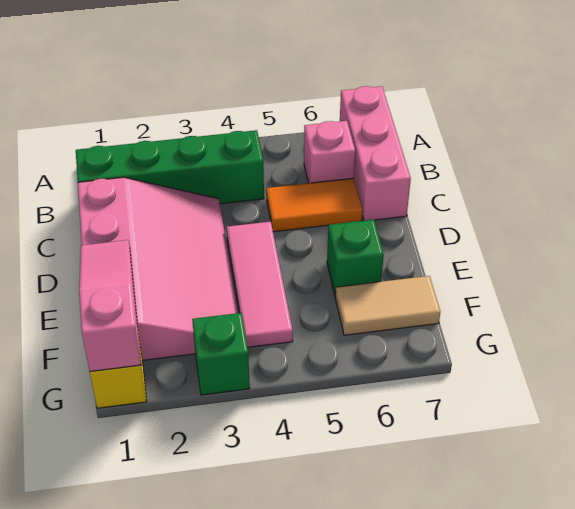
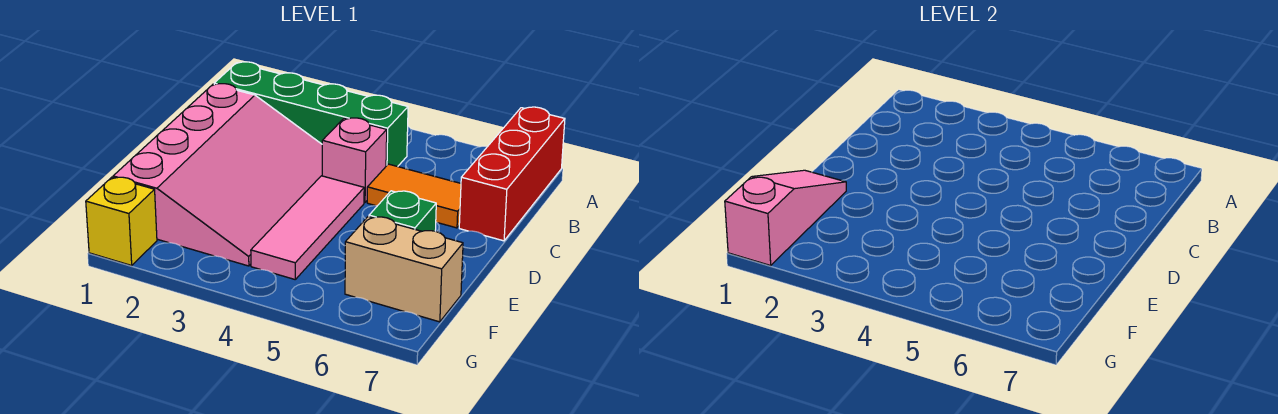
pink 1x3 brick [340,86,411,221] -> red 1x3 brick [459,107,565,241]
pink 1x1 brick [304,121,355,183] -> pink 1x1 brick moved to [322,118,387,203]
tan 1x2 tile [336,276,440,335] -> tan 1x2 brick [345,217,463,322]
green 1x1 brick [192,313,250,395] -> none

